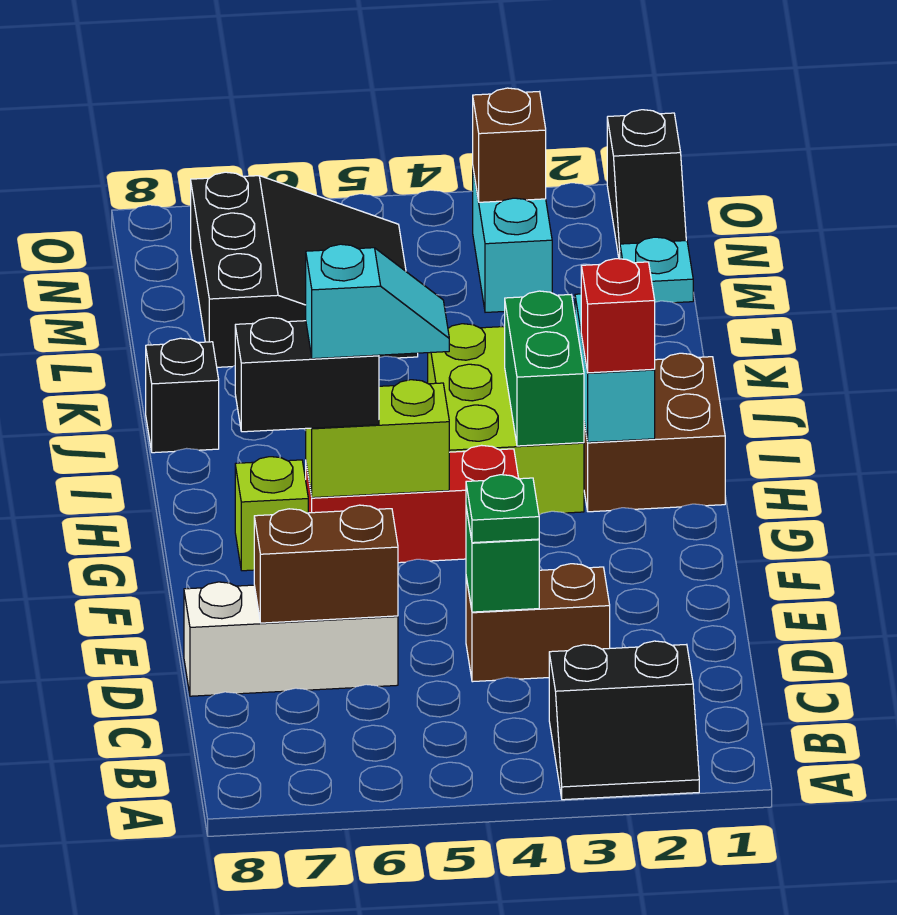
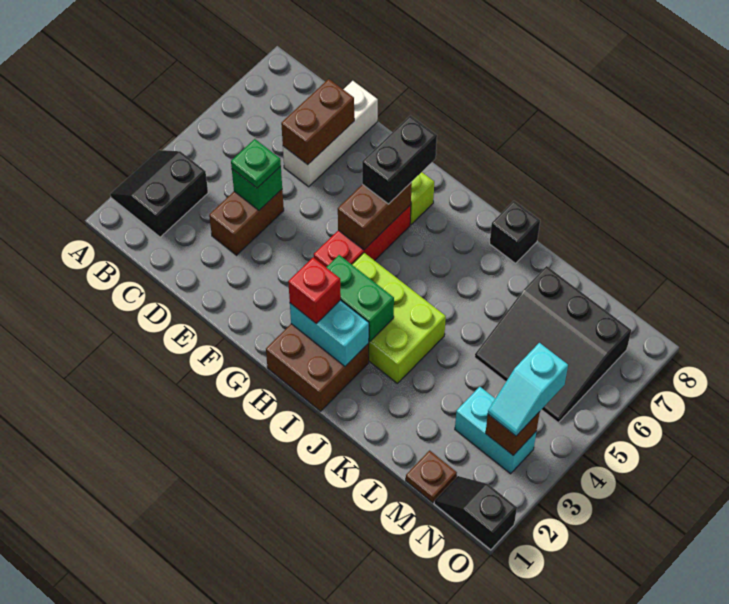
lime 1x2 brick [306,380,449,498] -> brown 1x2 brick [338,182,412,250]
cyan 1x2 slope [306,244,449,359] -> cyan 1x2 slope moved to [488,343,568,436]
cyan 1x1 plate [620,237,693,303] -> brown 1x1 plate [406,450,457,503]

